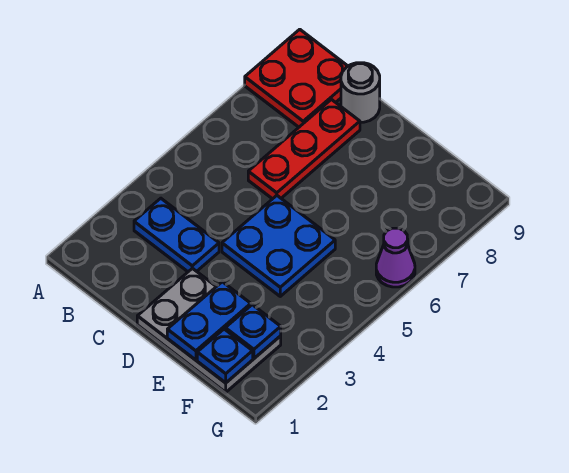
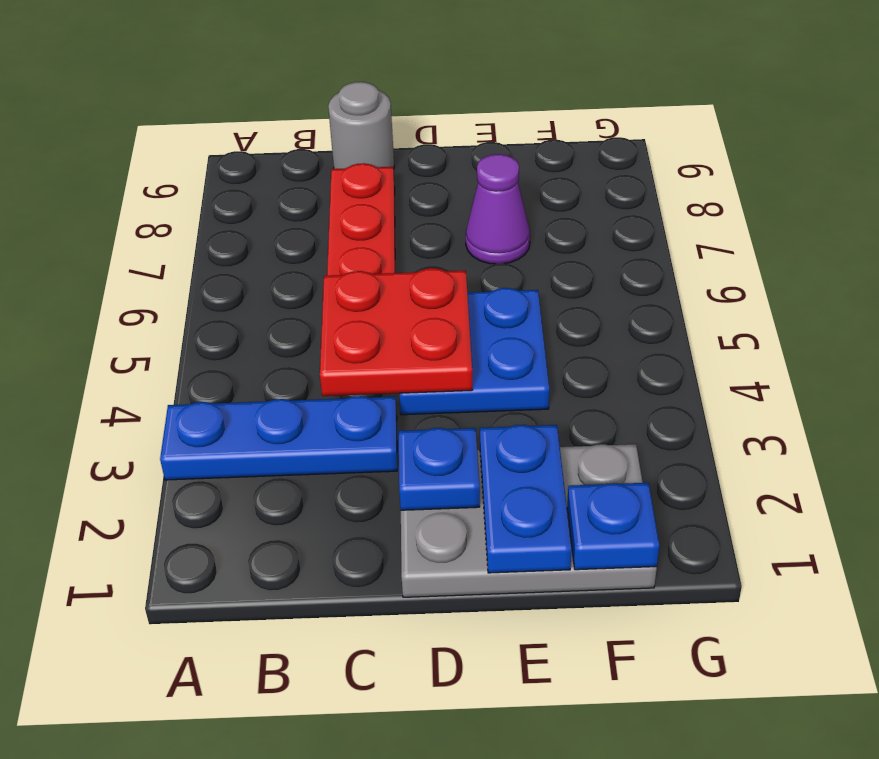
red 2x2 plate [245,29,348,127] -> red 2x2 plate moved to [320,268,472,396]
blue 1x2 plate [134,198,219,272] -> blue 1x3 plate [160,396,397,480]
blue 1x1 plate [225,305,281,358] -> blue 1x1 plate moved to [399,428,480,510]
purple 1x1 cone [376,228,415,287] -> purple 1x1 cone moved to [466,154,530,264]

